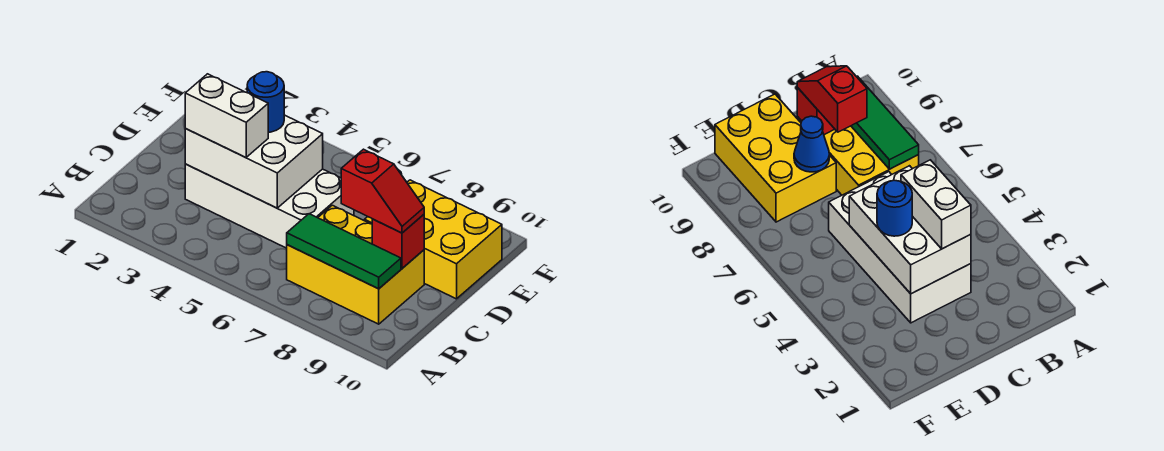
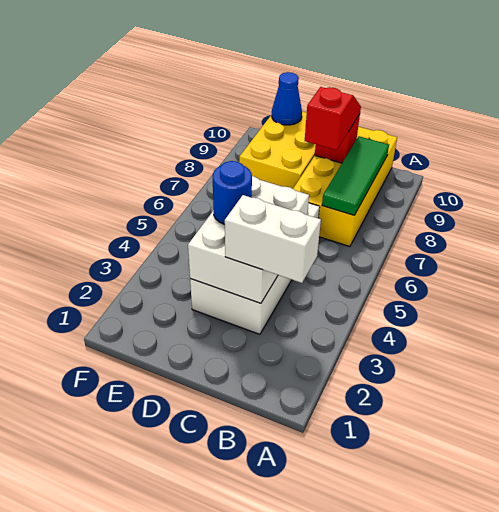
yellow 2x3 brick [287,205,424,324] -> yellow 2x4 brick [293,127,397,247]
white 1x2 brick [185,74,268,157] -> white 1x2 brick turned to [225,195,321,283]
blue 1x1 cone [794,116,829,172] -> blue 1x1 cone moved to [272,72,302,125]

